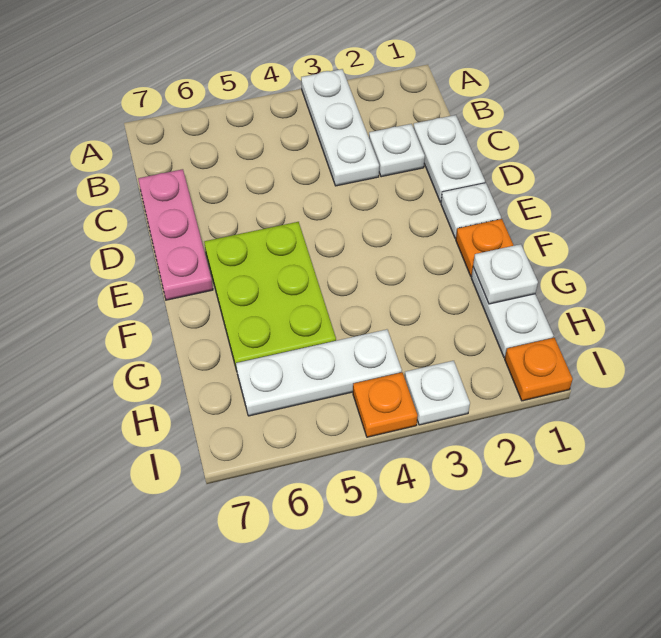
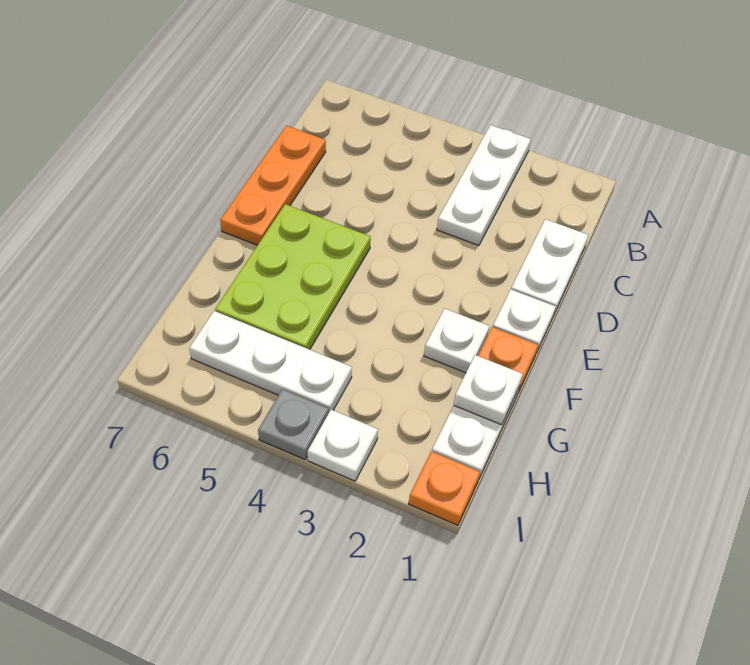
white 1x1 plate [369,124,425,177] -> white 1x1 plate moved to [424,309,490,373]
pink 1x3 plate [138,169,213,300] -> orange 1x3 plate [220,126,326,245]
orange 1x1 plate [353,372,418,437] -> grey 1x1 plate [258,389,329,460]

